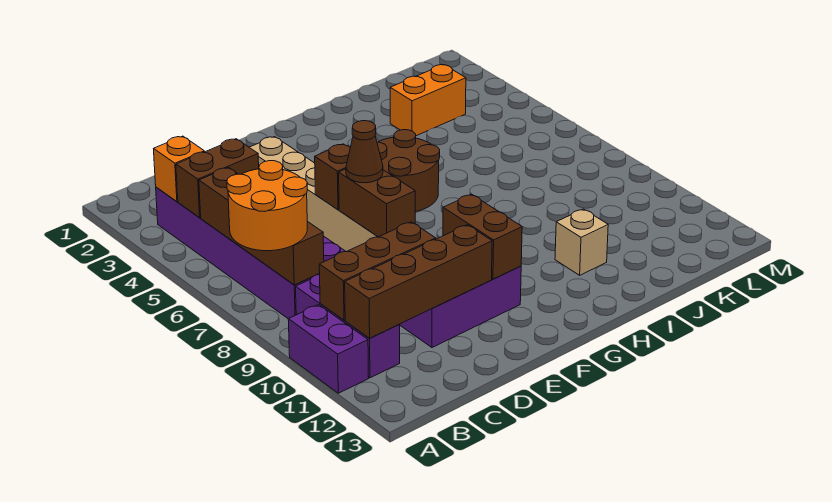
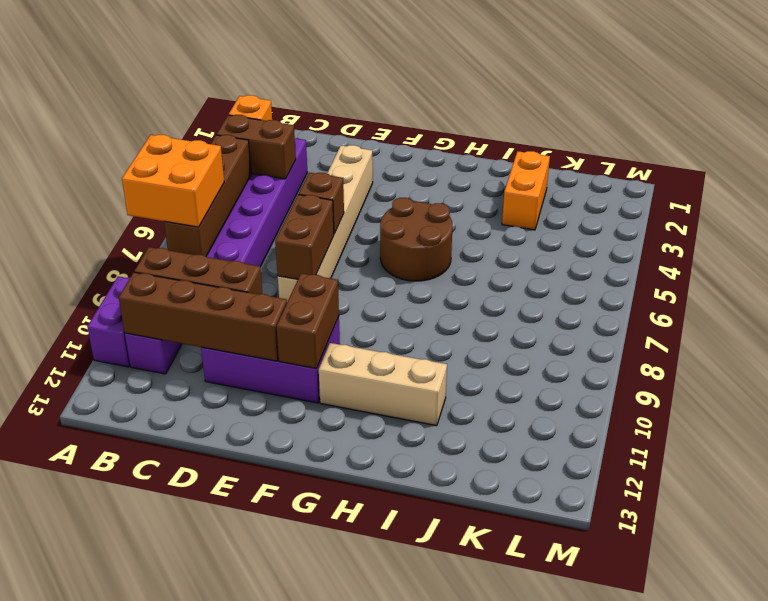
orange 2x2 round brick [227,161,308,251] -> orange 2x2 brick [122,135,224,227]
brown 1x1 cone [346,121,383,183] -> none
tan 1x1 brick [555,209,608,275] -> tan 1x3 brick [319,343,447,426]
orange 1x2 brick [390,65,466,136] -> orange 1x2 brick turned to [502,151,550,230]

